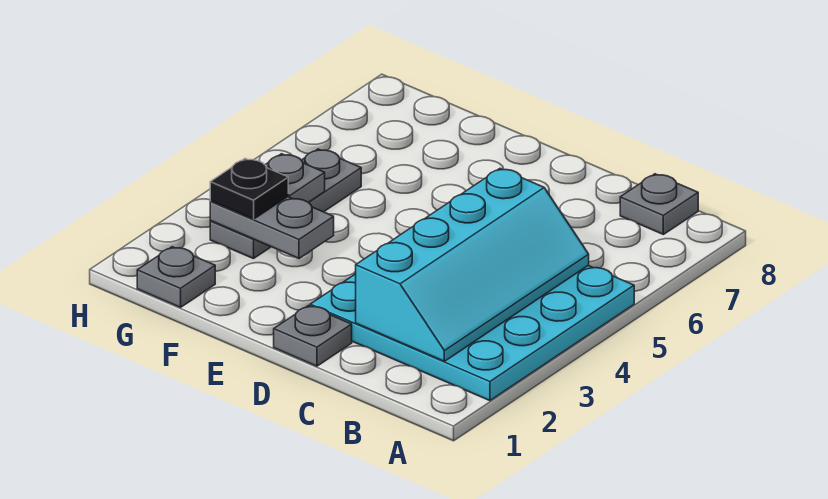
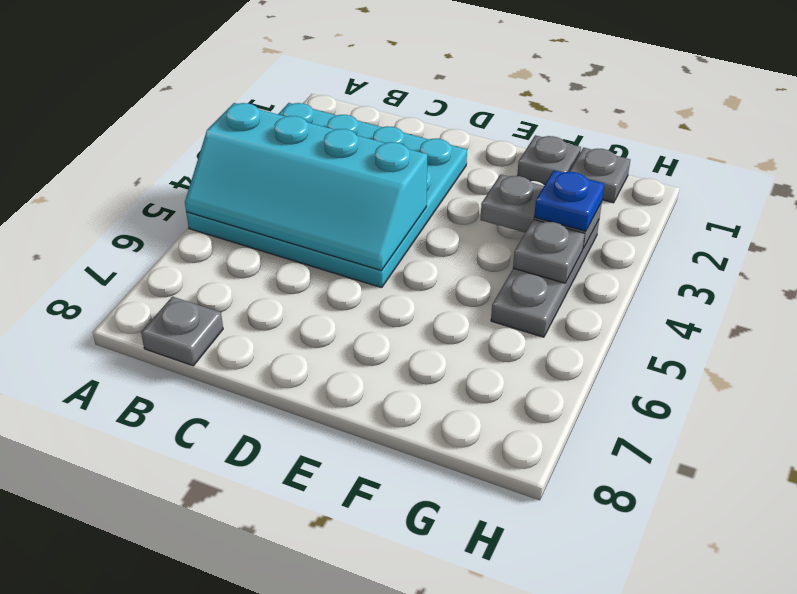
cyan 2x4 slope [356,169,589,361] -> cyan 2x4 slope turned to [185,103,428,271]
grey 1x1 plate [274,306,352,366] -> grey 1x1 plate moved to [517,135,581,185]
black 1x1 plate [210,159,288,219] -> blue 1x1 plate [534,170,604,231]

